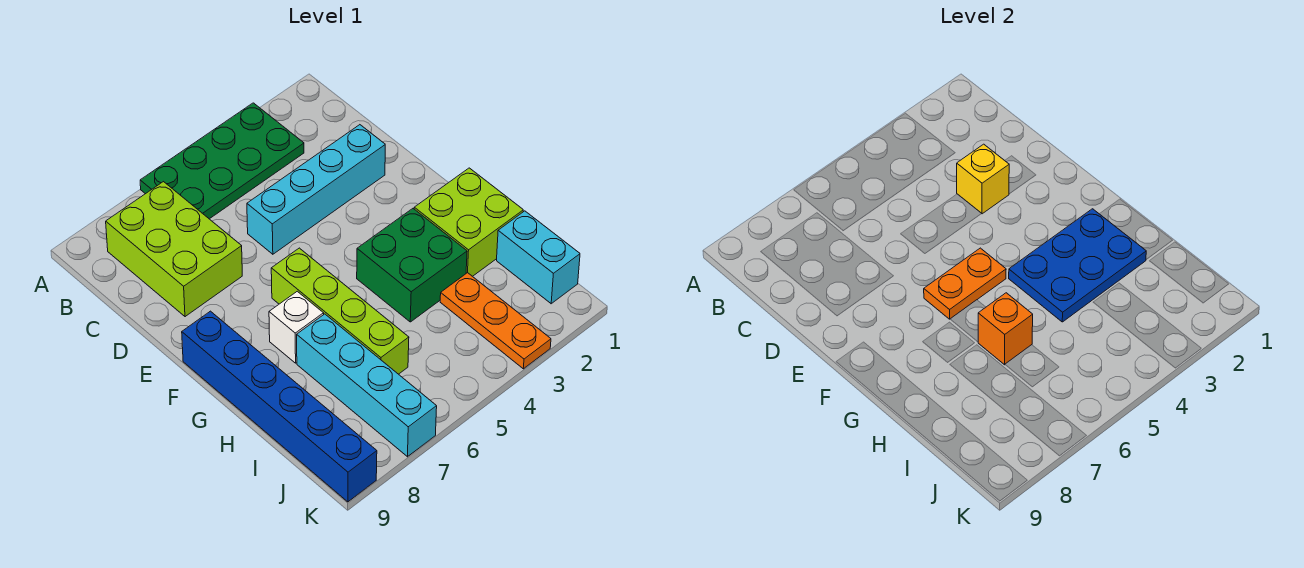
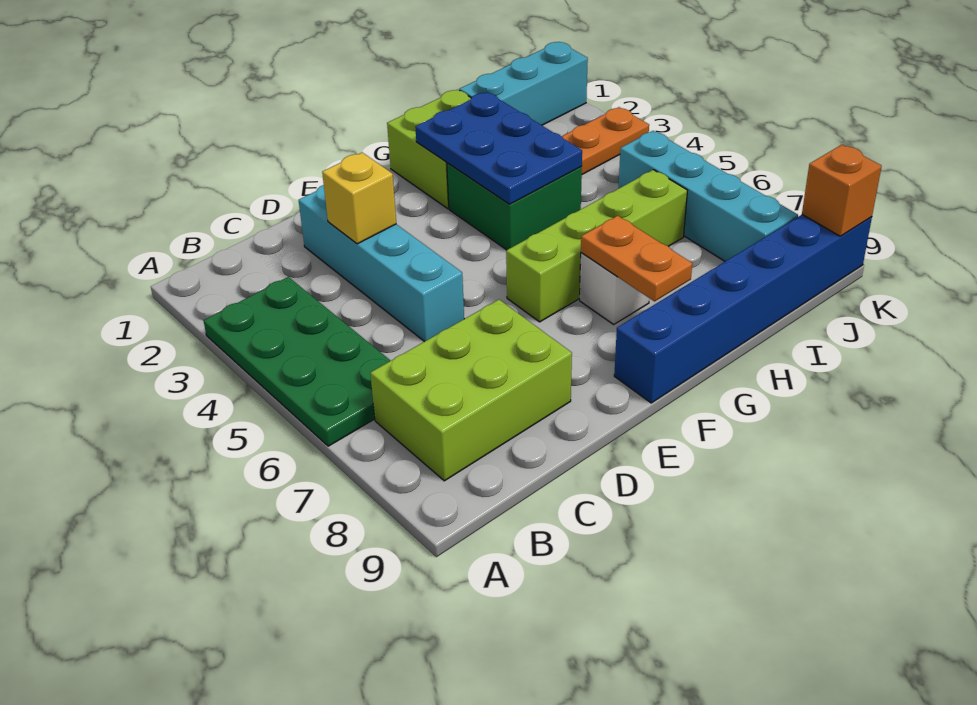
orange 1x2 plate [924,248,1006,319] -> orange 1x2 plate moved to [581,216,692,301]
orange 1x1 brick [978,293,1033,365] -> orange 1x1 brick moved to [802,145,882,236]
cyan 1x4 brick [297,314,437,457] -> cyan 1x4 brick turned to [619,131,798,261]
cyan 1x2 brick [497,211,580,304] -> cyan 1x3 brick [459,42,588,125]

